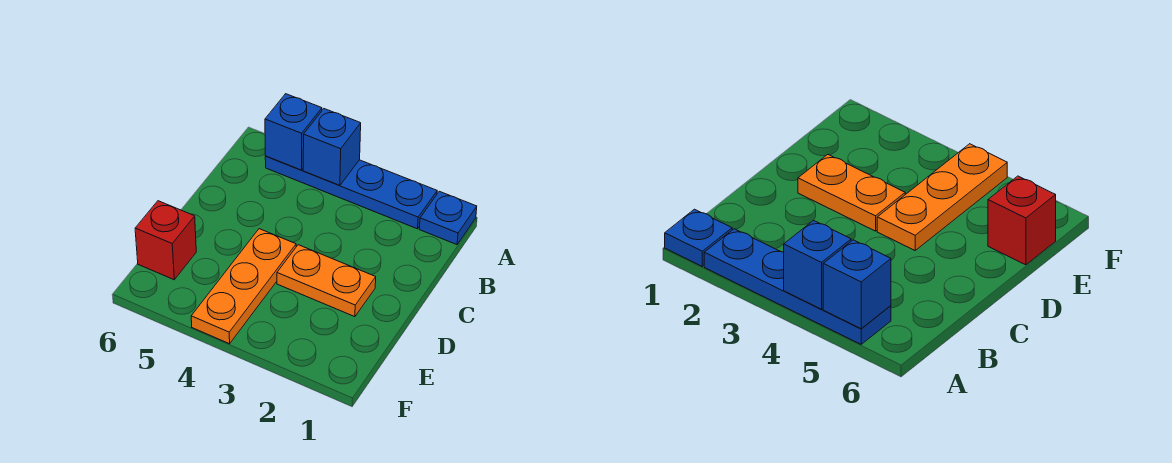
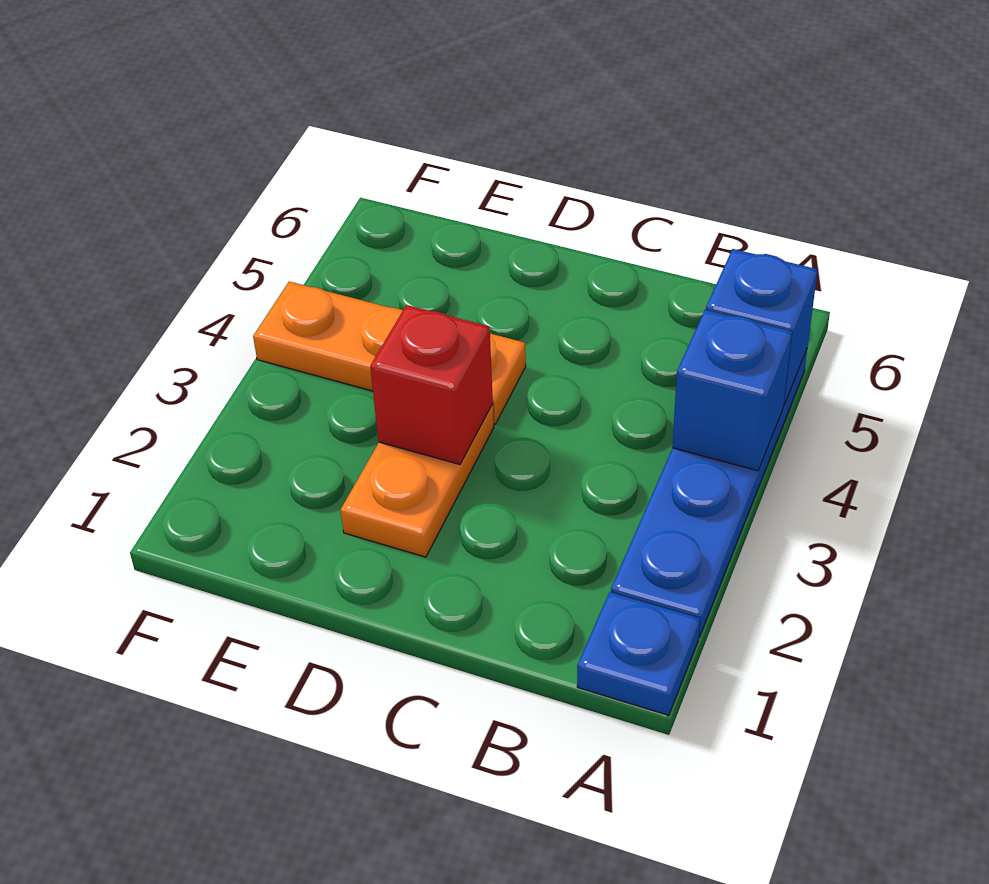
red 1x1 brick [135,201,196,280] -> red 1x1 brick moved to [370,305,493,465]

